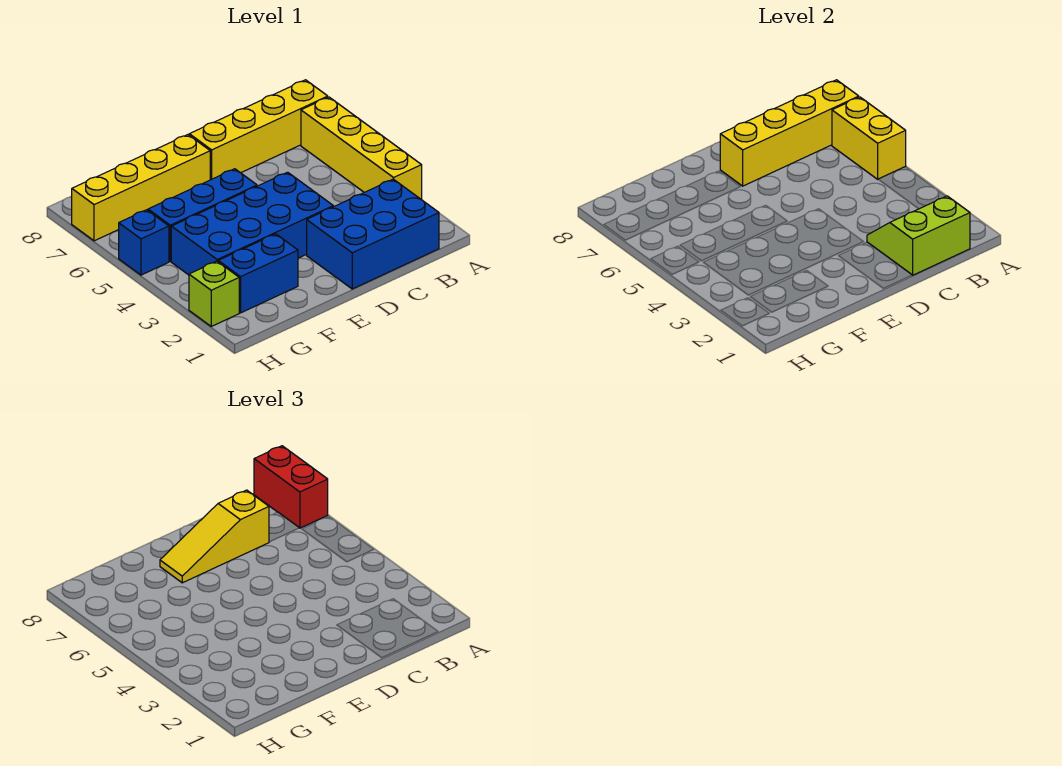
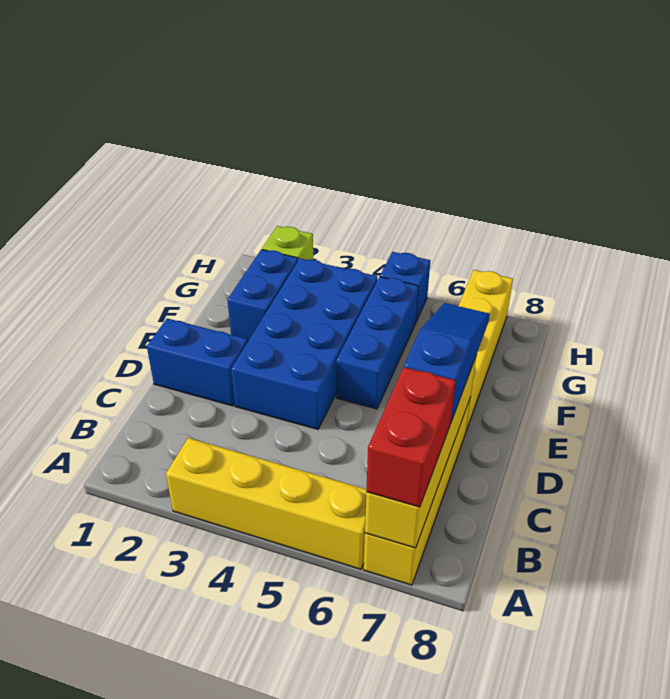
yellow 1x2 brick [832,97,906,179] -> none
red 1x2 brick [254,446,328,528] -> red 1x2 brick turned to [366,367,456,507]
blue 2x3 brick [307,179,439,289] -> blue 1x2 brick [147,318,248,406]
lime 2x2 slope [867,196,970,275] -> none
yellow 1x3 slope [160,490,269,583] -> blue 1x3 slope [404,303,490,424]

